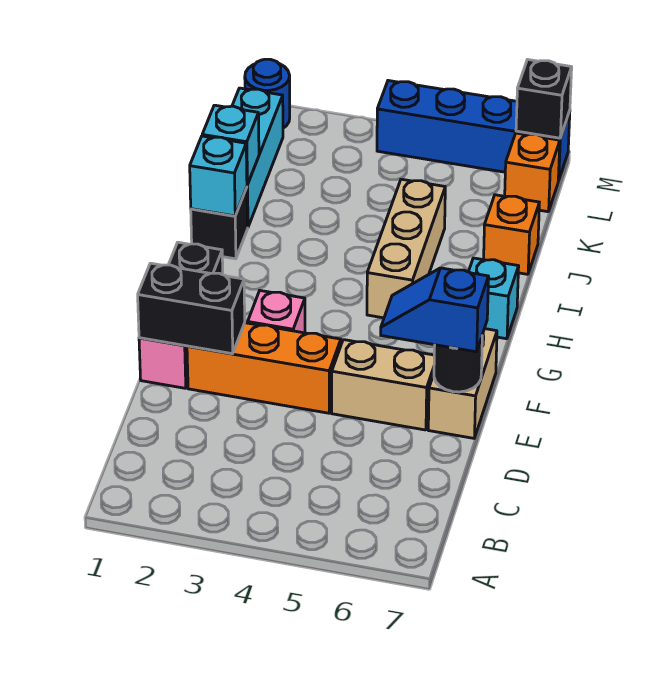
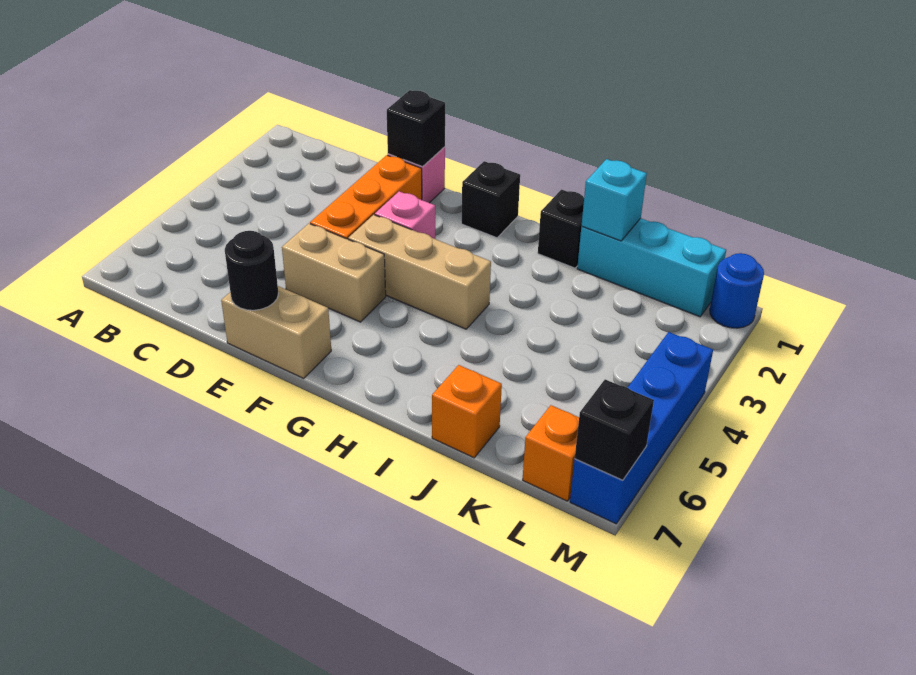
black 1x2 brick [138,263,245,354] -> black 1x1 brick [387,90,445,167]
tan 1x2 brick [332,340,434,430] -> tan 1x2 brick turned to [282,223,386,322]
blue 1x2 slope [381,268,489,352] -> none
tan 1x3 brick [367,179,445,318] -> tan 1x3 brick moved to [348,215,491,329]
cyan 1x1 brick [469,258,519,339] -> none
cyan 1x1 brick [190,136,247,216] -> none

